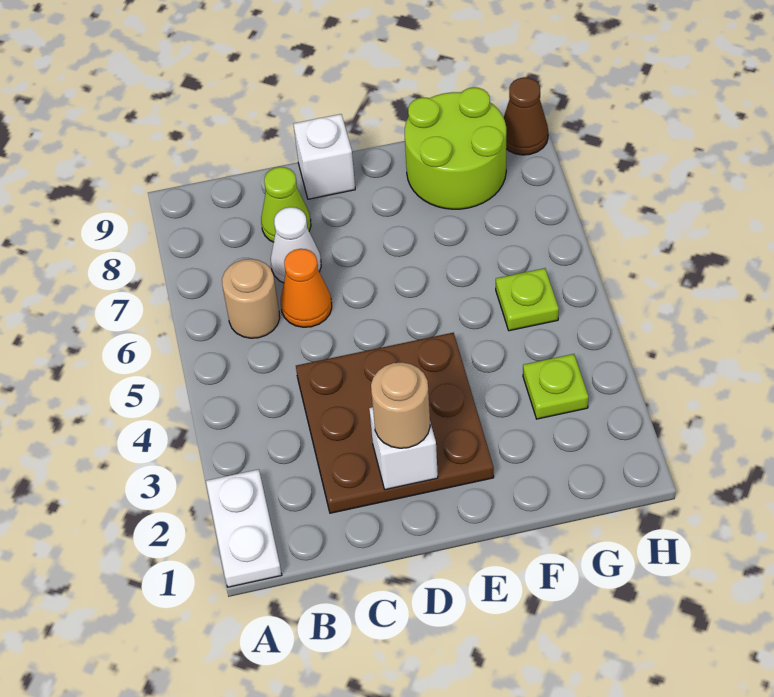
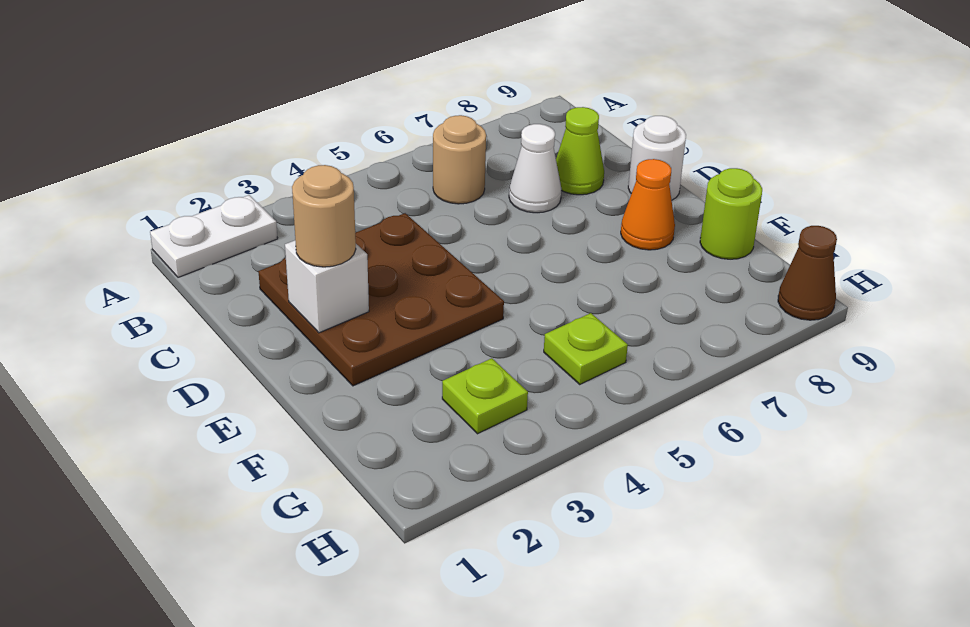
orange 1x1 cone [281,249,332,327] -> orange 1x1 cone moved to [621,159,675,250]
white 1x1 brick [294,114,355,199] -> white 1x1 round brick [628,116,686,200]
lime 2x2 round brick [405,87,506,209] -> lime 1x1 round brick [700,168,762,259]

